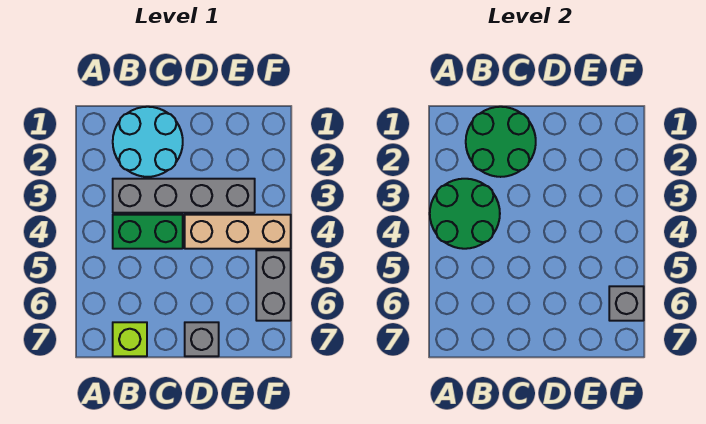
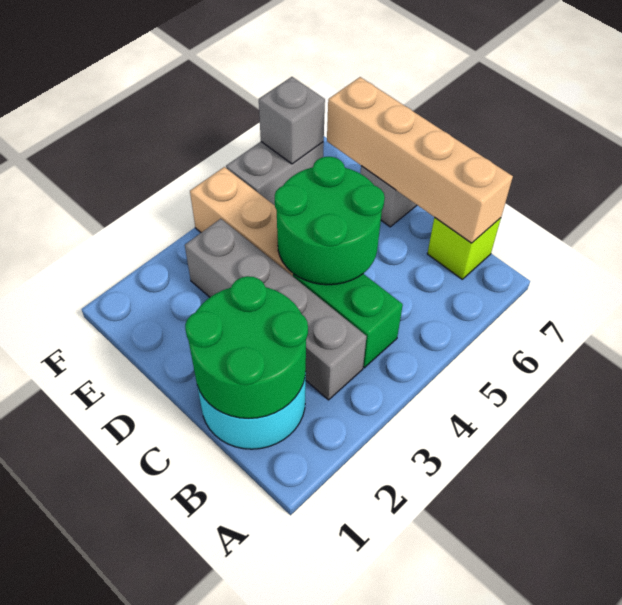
green 2x2 round brick [430,179,500,249] -> green 2x2 round brick moved to [275,157,385,285]
none -> tan 1x4 brick [327,77,513,243]

